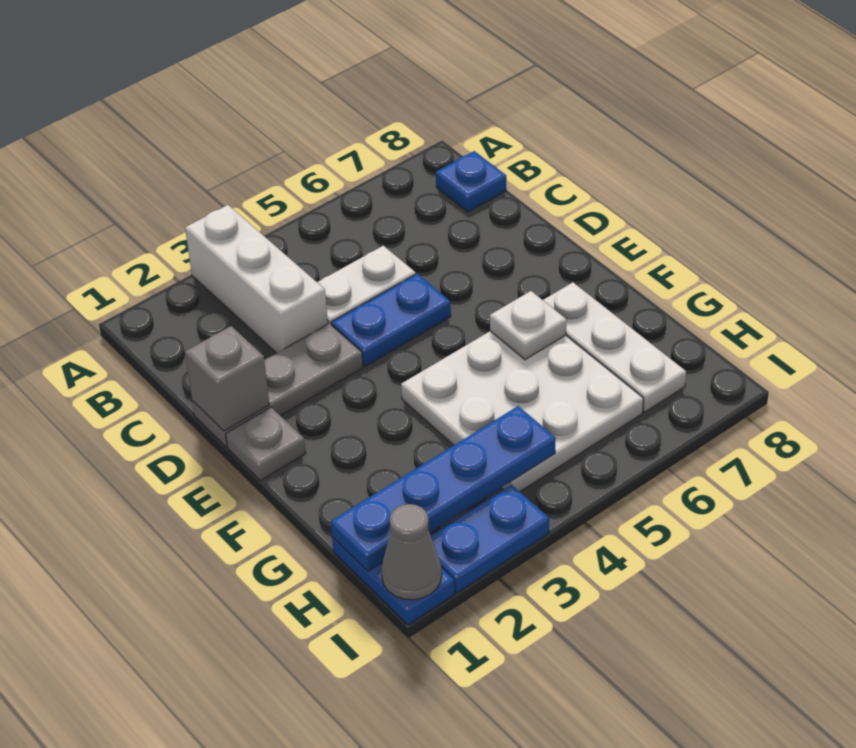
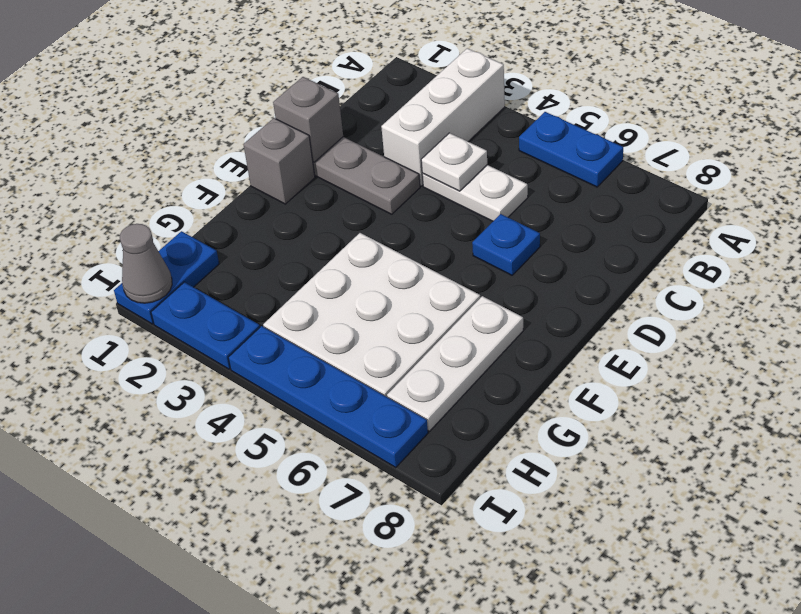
blue 1x1 plate [436,151,506,212] -> blue 1x1 plate moved to [472,214,540,275]
blue 1x2 plate [331,274,451,366] -> blue 1x2 plate moved to [519,112,623,187]
grey 1x1 plate [226,407,306,480] -> grey 1x1 brick [243,118,315,204]
white 1x1 plate [490,291,567,360] -> white 1x1 plate moved to [421,133,487,191]
blue 1x4 plate [331,406,556,571] -> blue 1x4 plate moved to [228,326,428,468]

